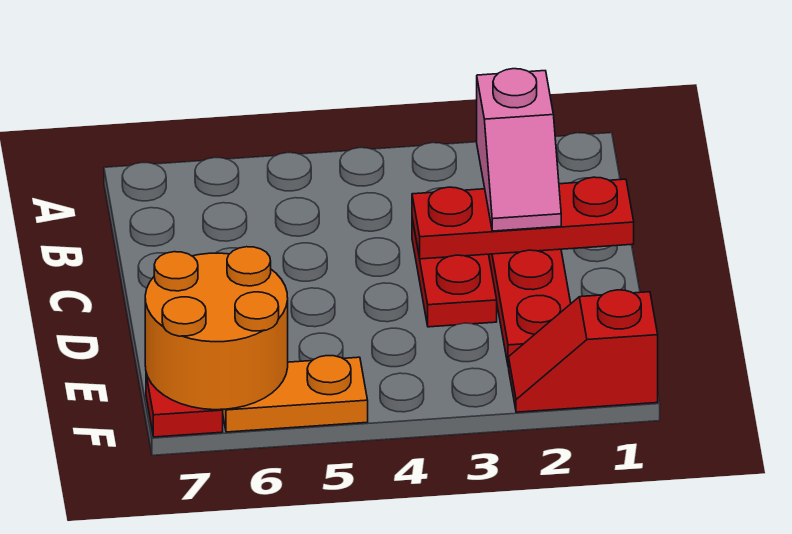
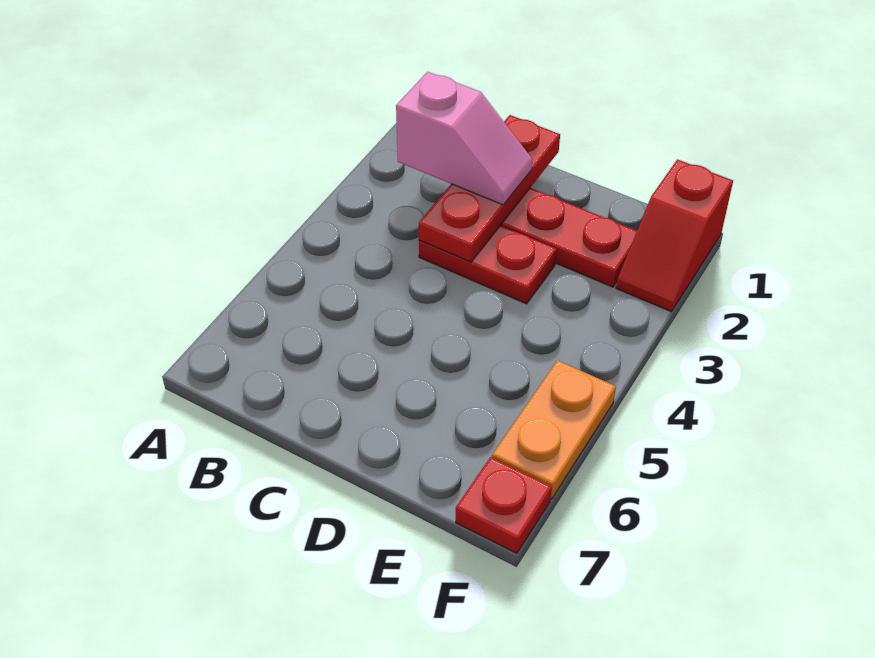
orange 2x2 round brick [145,247,288,410] -> none

